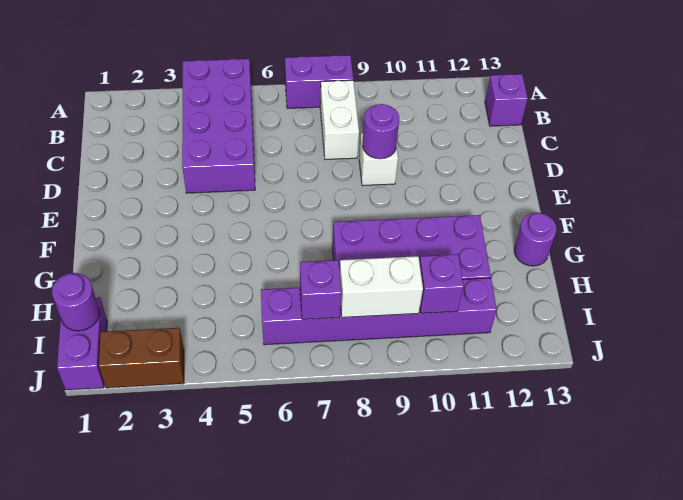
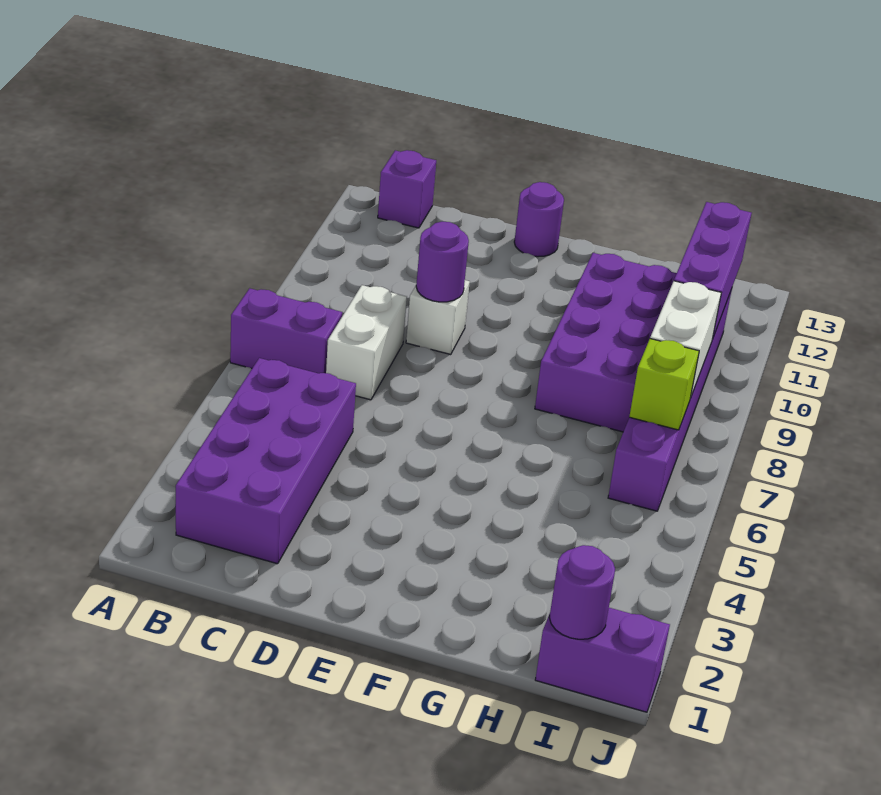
purple 2x4 brick [182,59,255,193] -> purple 2x4 brick turned to [176,358,356,564]
purple 1x2 brick [285,55,353,108] -> purple 1x2 brick turned to [230,288,342,373]
white 1x2 brick [320,80,359,160] -> white 1x2 brick turned to [326,285,407,400]
purple 1x1 round brick [514,213,557,266] -> purple 1x1 round brick moved to [514,182,564,257]
purple 1x1 brick [300,260,341,319] -> lime 1x1 brick [629,339,699,430]
purple 1x1 brick [419,254,464,313] -> purple 1x3 brick [674,202,752,337]
brown 1x2 brick [99,328,184,388] -> none

